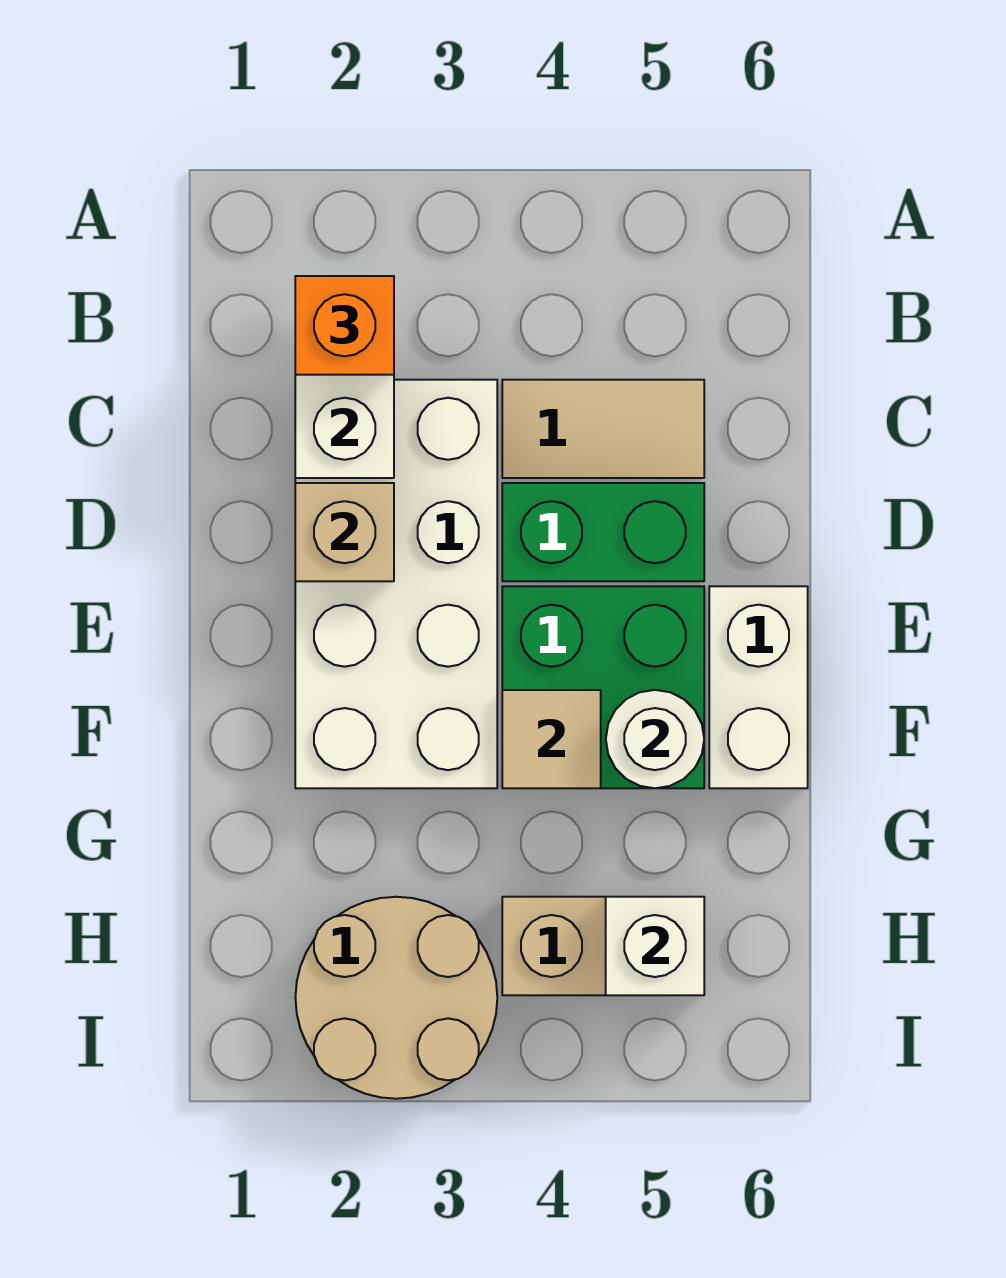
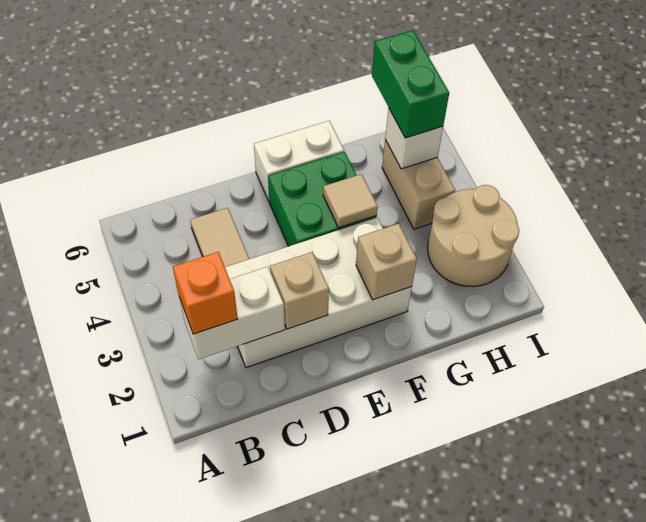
green 1x2 brick [502,483,704,581] -> green 1x2 brick moved to [372,30,449,138]
none -> tan 1x1 brick [356,224,417,300]
white 1x1 round brick [606,690,704,788] -> none

